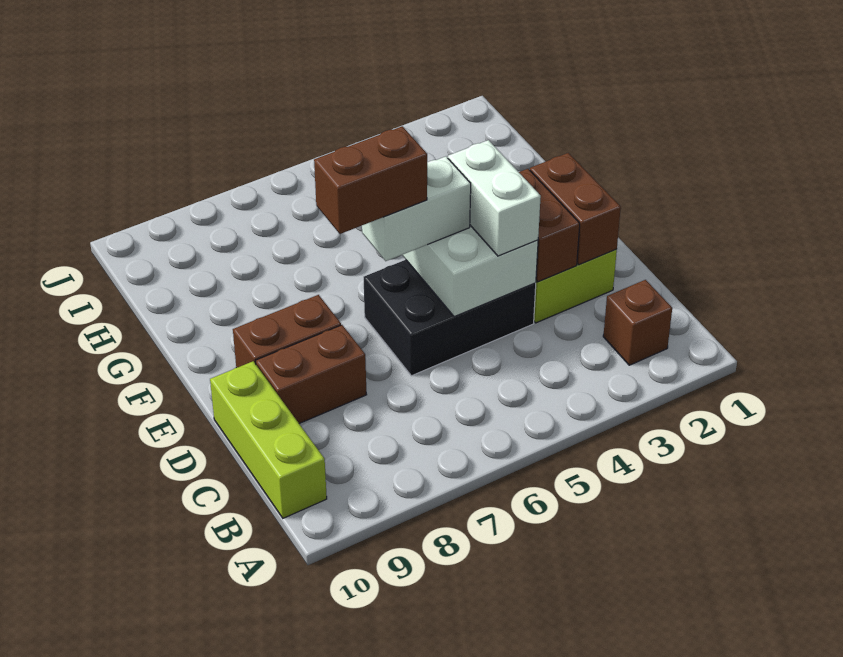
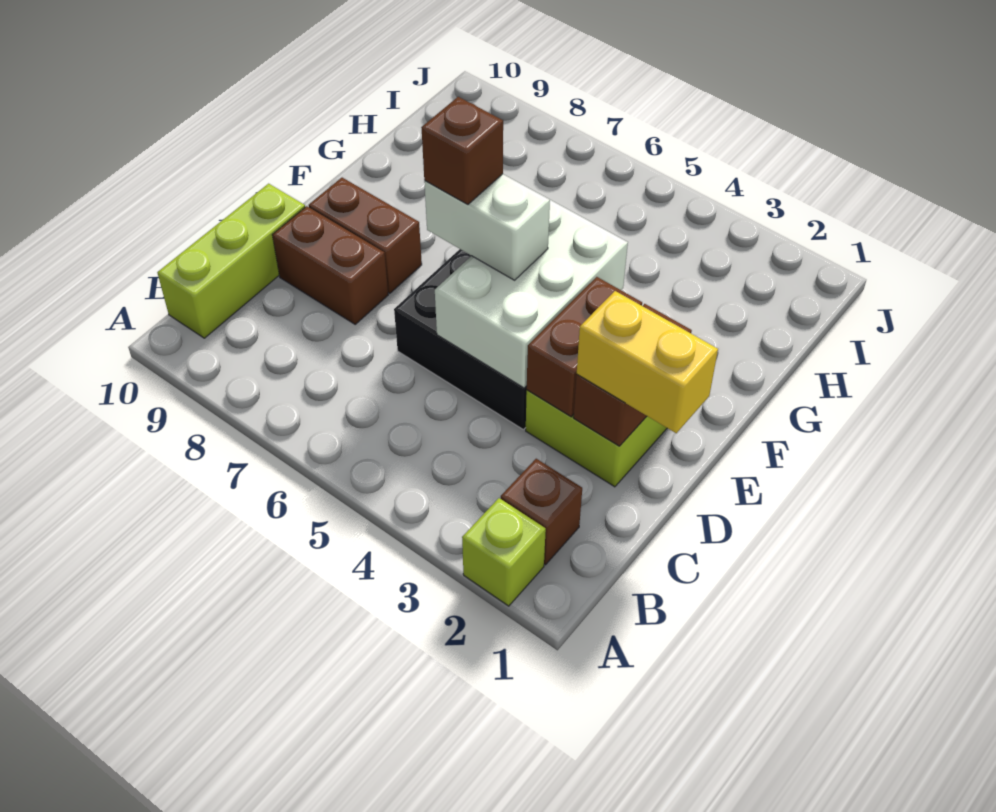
none -> lime 1x1 brick [462,498,546,606]
none -> yellow 1x2 brick [577,291,718,433]
white 1x2 brick [448,140,541,256] -> none
brown 1x2 brick [314,126,427,234] -> brown 1x1 brick [421,97,503,204]

